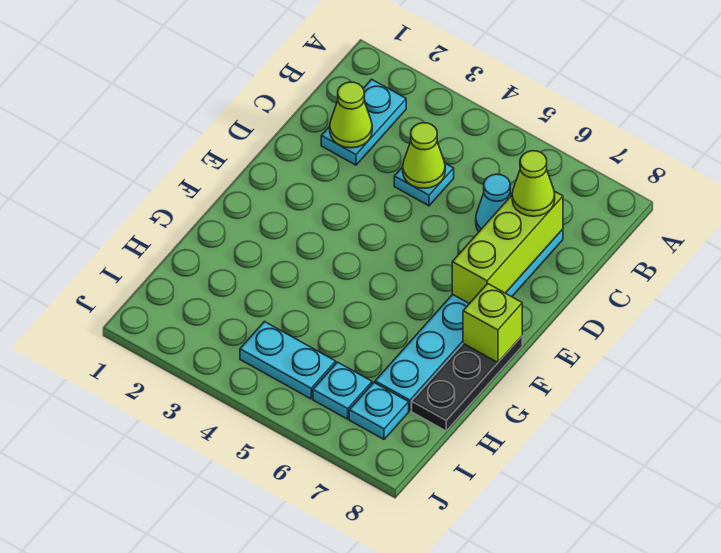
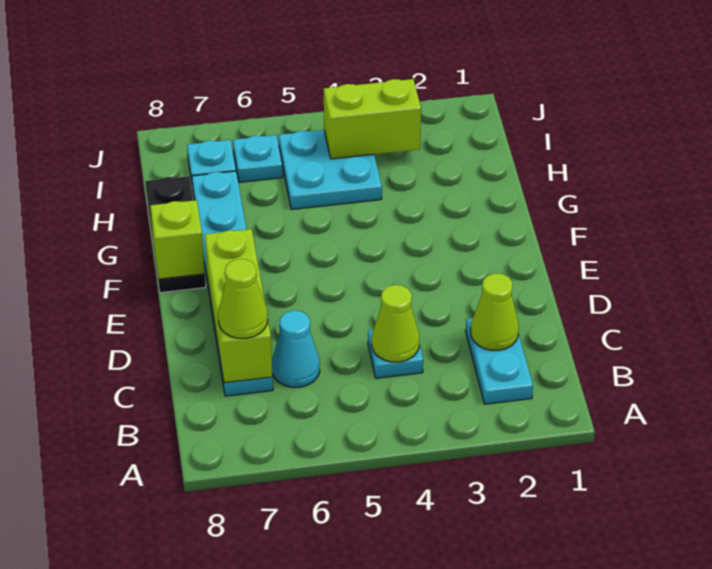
none -> lime 1x2 brick [324,79,421,159]
cyan 1x2 plate [240,322,336,399] -> cyan 2x2 plate [279,130,382,209]

